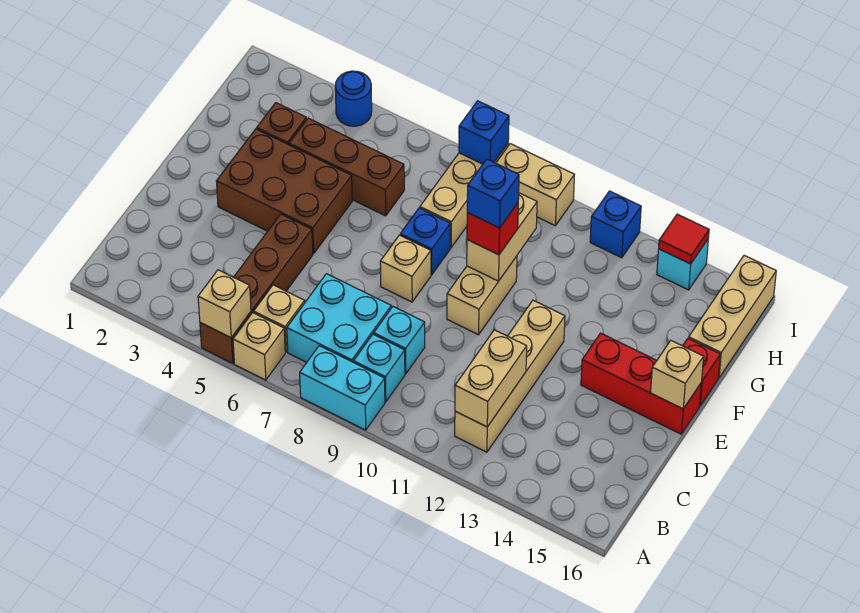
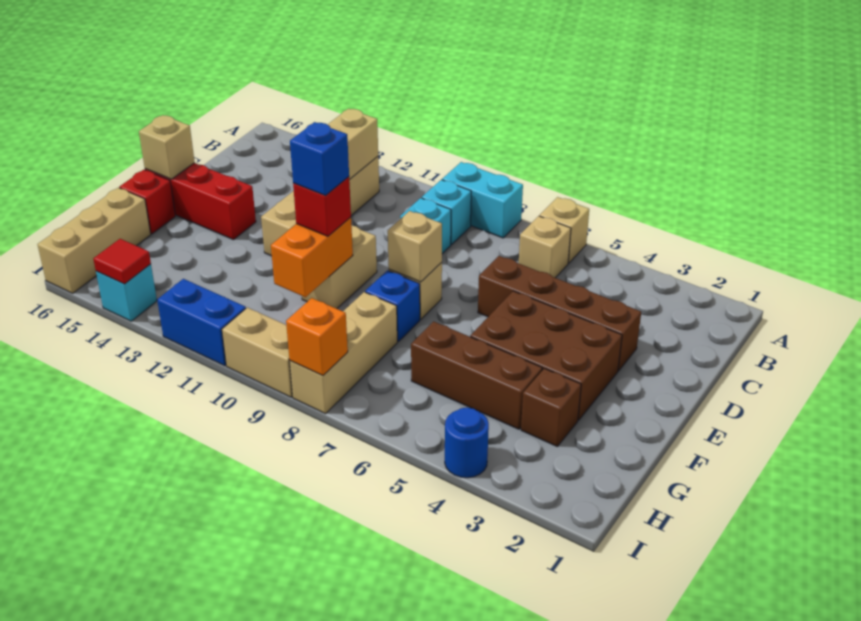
brown 1x4 brick [200,214,313,364] -> brown 1x4 brick turned to [478,256,641,371]
tan 1x1 brick [198,270,251,338] -> tan 1x1 brick moved to [388,211,442,282]
cyan 2x2 brick [287,274,391,362] -> none
tan 1x2 brick [467,193,537,281] -> orange 1x2 brick [271,217,353,297]
blue 1x1 brick [459,101,509,164] -> orange 1x1 brick [286,298,348,375]
blue 1x1 brick [590,191,641,258] -> blue 1x2 brick [157,279,246,366]

